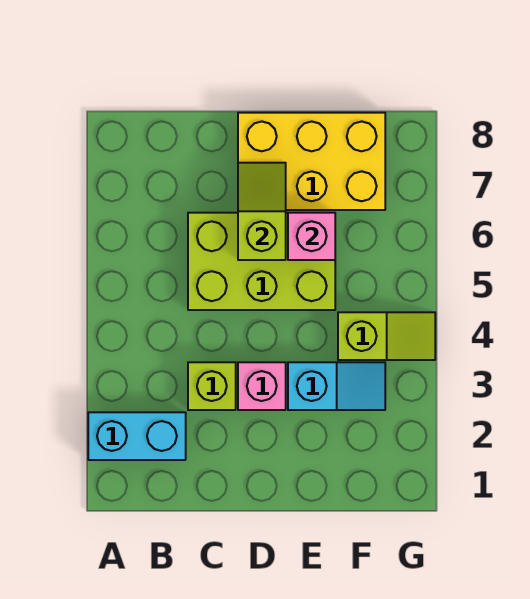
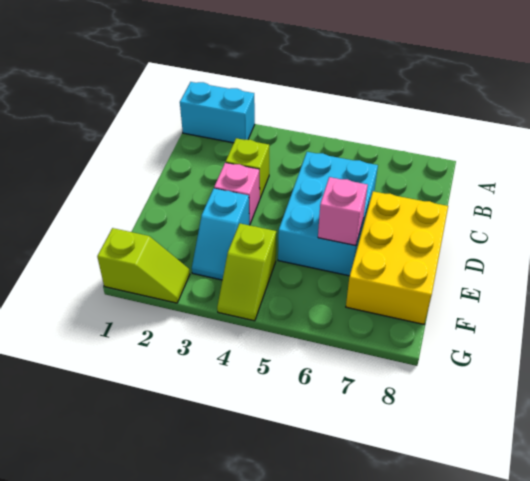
cyan 1x2 brick [88,412,186,460] -> cyan 1x2 brick turned to [180,82,255,143]
lime 2x3 brick [188,213,335,310] -> cyan 2x3 brick [278,152,378,276]
lime 1x2 slope [238,163,286,260] -> lime 1x2 slope moved to [97,228,190,303]

